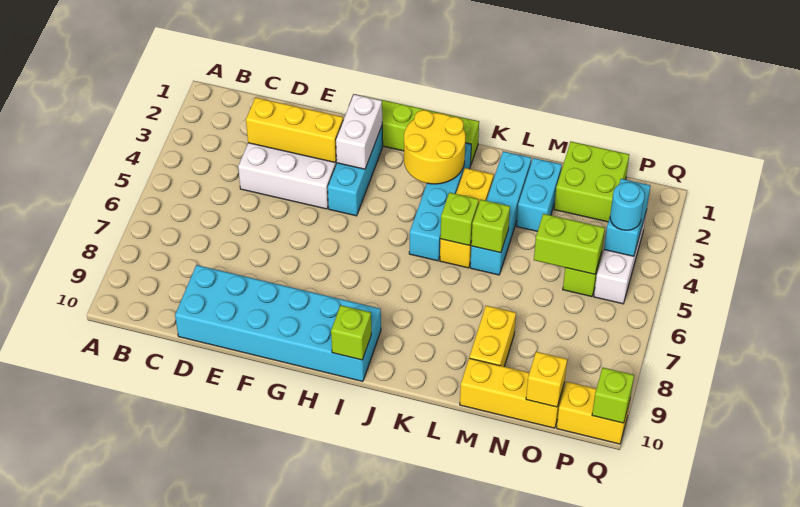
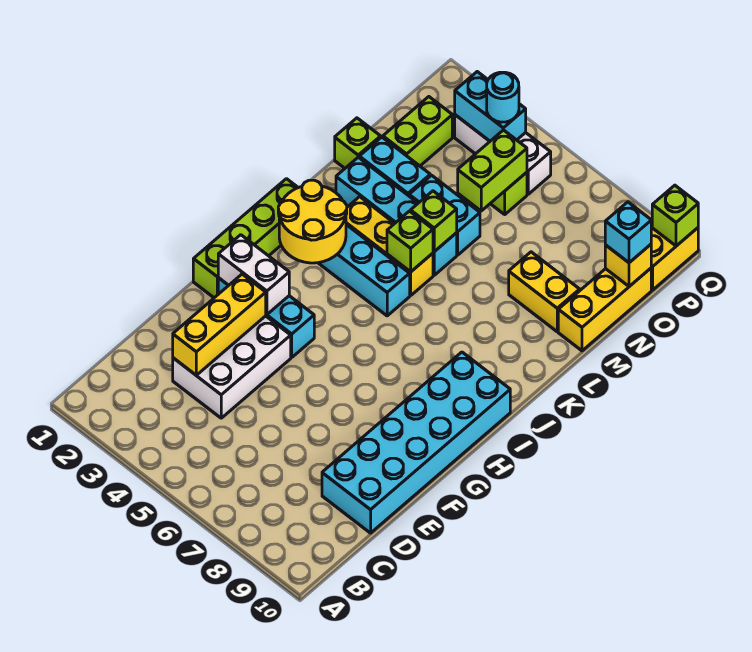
lime 1x1 brick [331,305,371,360] -> lime 1x1 brick moved to [335,118,381,168]
none -> cyan 1x2 brick [409,175,480,255]
lime 2x2 brick [554,142,629,222] -> lime 1x2 brick [383,97,452,166]
none -> cyan 1x1 brick [605,202,651,263]

